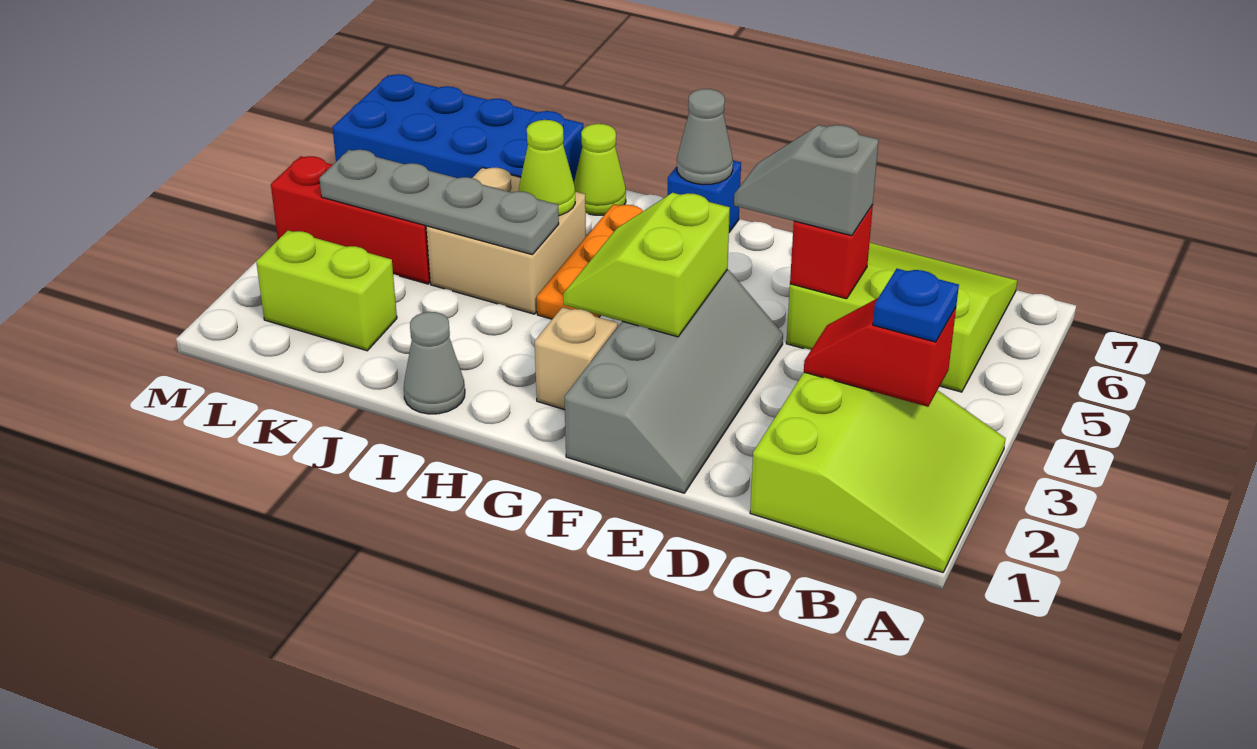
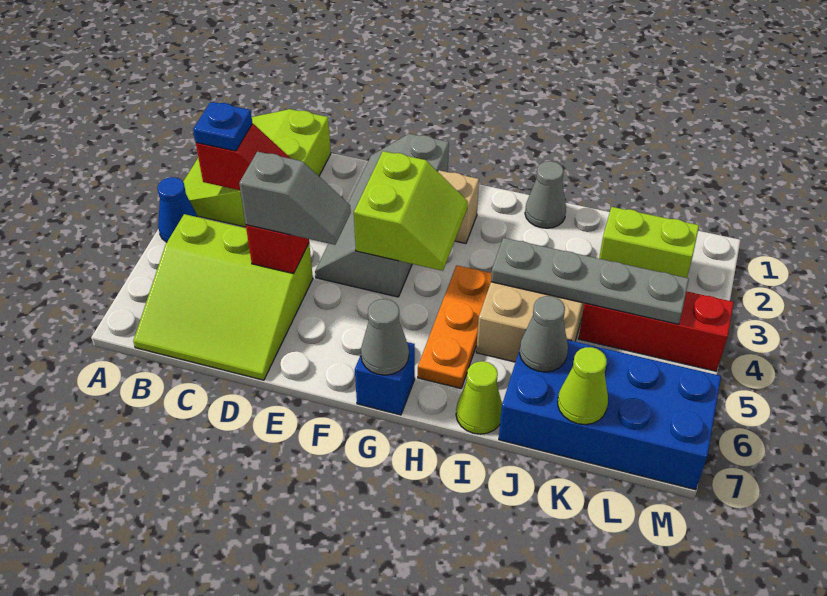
none -> blue 1x1 cone [157,177,198,242]
lime 1x1 cone [519,120,575,216] -> lime 1x1 cone moved to [558,347,608,425]
none -> grey 1x1 cone [520,296,568,372]

